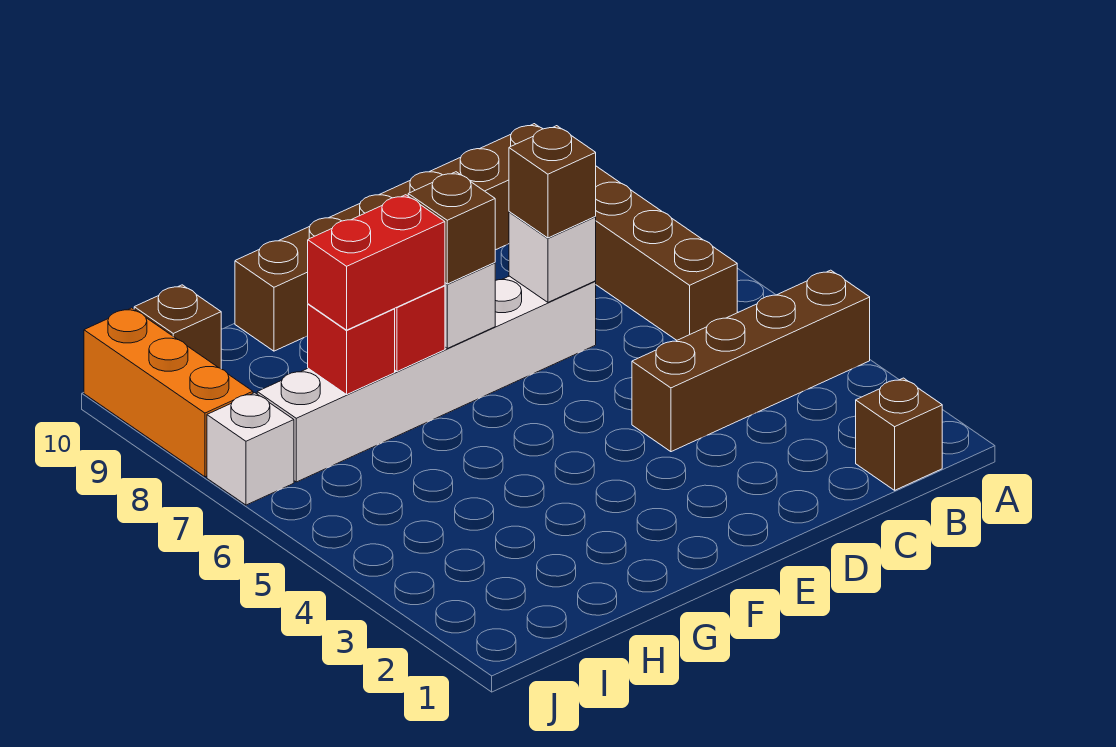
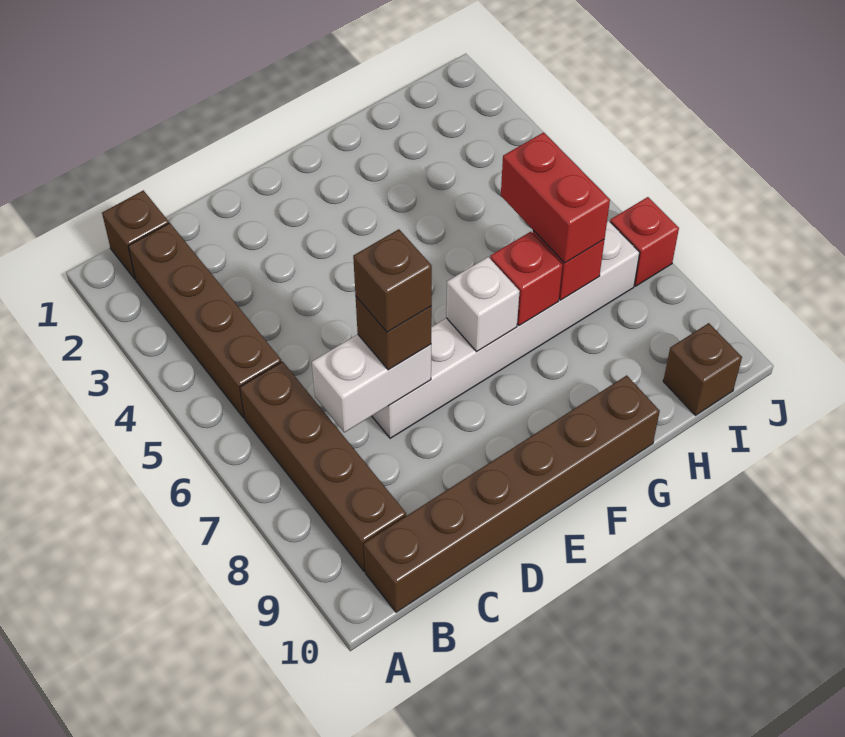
brown 1x4 brick [632,270,870,452] -> brown 1x4 brick turned to [128,223,282,418]
white 1x1 brick [509,212,596,302] -> white 1x2 brick [312,334,431,432]
brown 1x1 brick [408,172,495,284] -> brown 1x1 brick moved to [353,229,432,332]
red 1x2 brick [308,195,445,330] -> red 1x2 brick turned to [501,132,610,263]
white 1x1 brick [207,393,294,505] -> red 1x1 brick [610,197,679,286]
orange 1x3 brick [84,308,253,477] -> none

